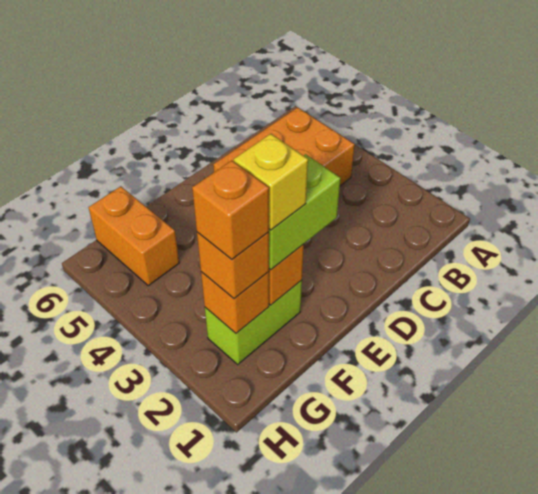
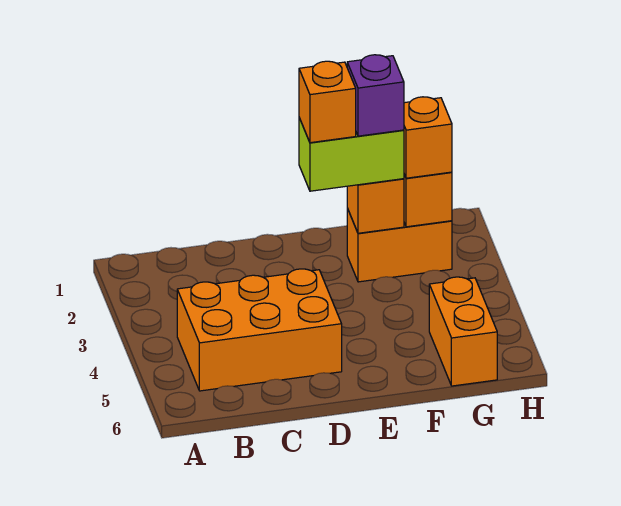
lime 1x2 brick [205,280,302,364] -> orange 1x2 brick [347,209,452,282]
yellow 1x1 brick [234,134,308,230] -> purple 1x1 brick [347,55,404,136]
orange 1x1 brick [192,160,269,260] -> orange 1x1 brick moved to [299,61,356,143]

